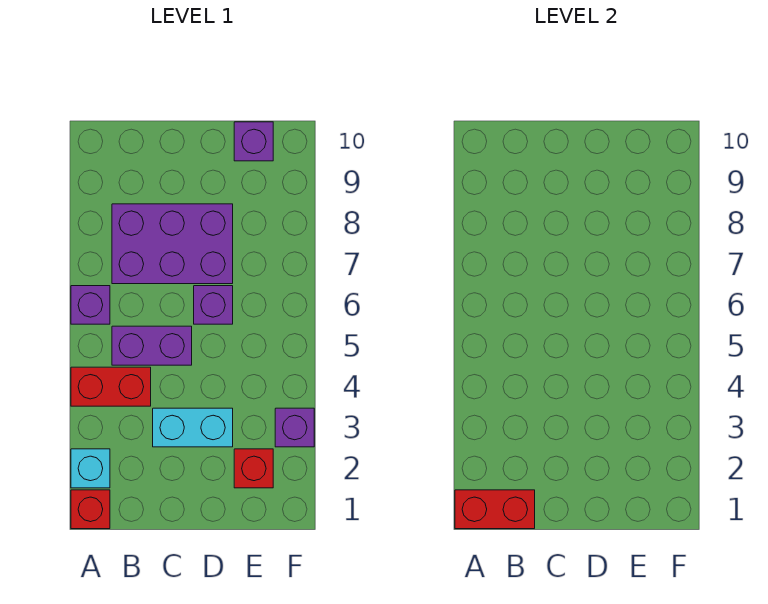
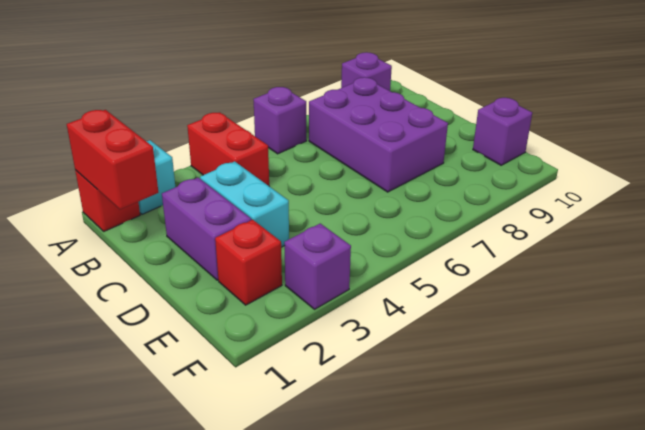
purple 1x2 brick [112,326,192,365] -> purple 1x2 brick moved to [162,178,251,280]
purple 1x1 brick [194,286,233,324] -> purple 1x1 brick moved to [341,52,392,91]

